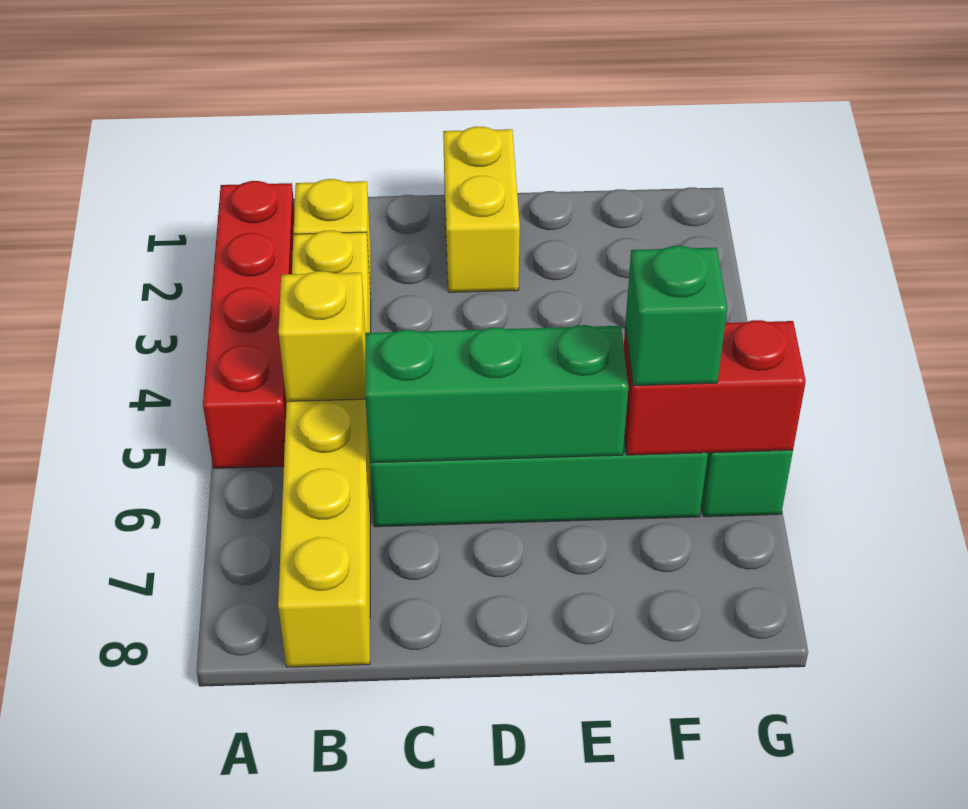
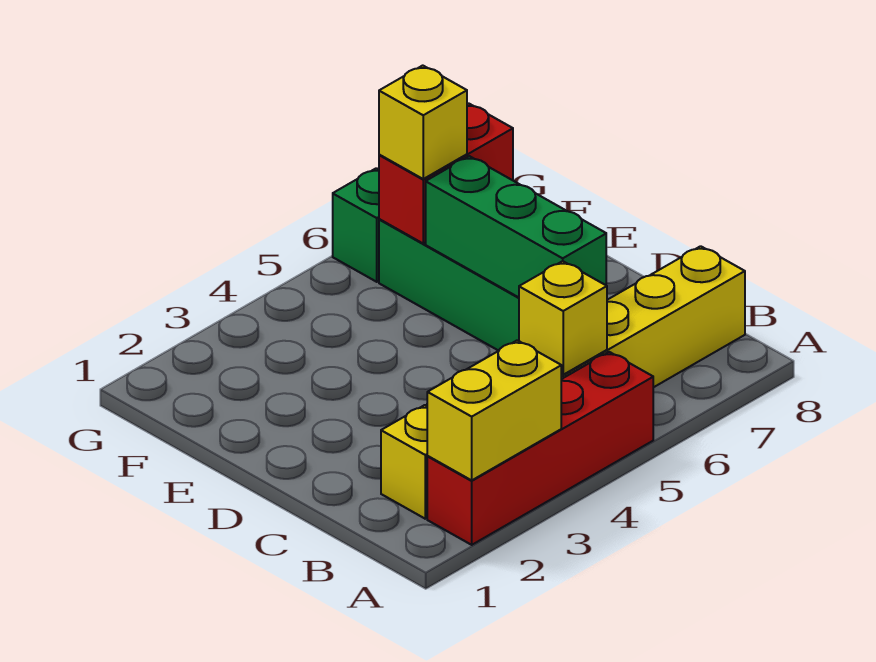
yellow 1x2 brick [443,127,520,292] -> yellow 1x2 brick moved to [427,340,561,480]
red 1x2 brick [624,320,806,455] -> red 1x2 brick turned to [379,103,513,243]
green 1x1 brick [625,246,727,386] -> yellow 1x1 brick [379,65,467,179]

